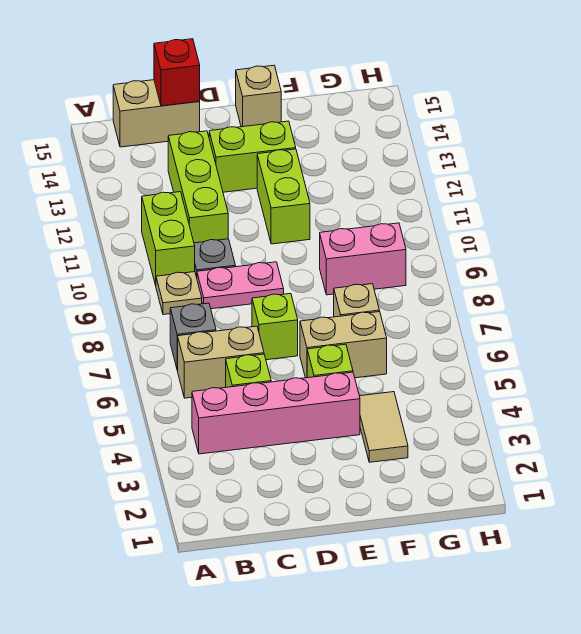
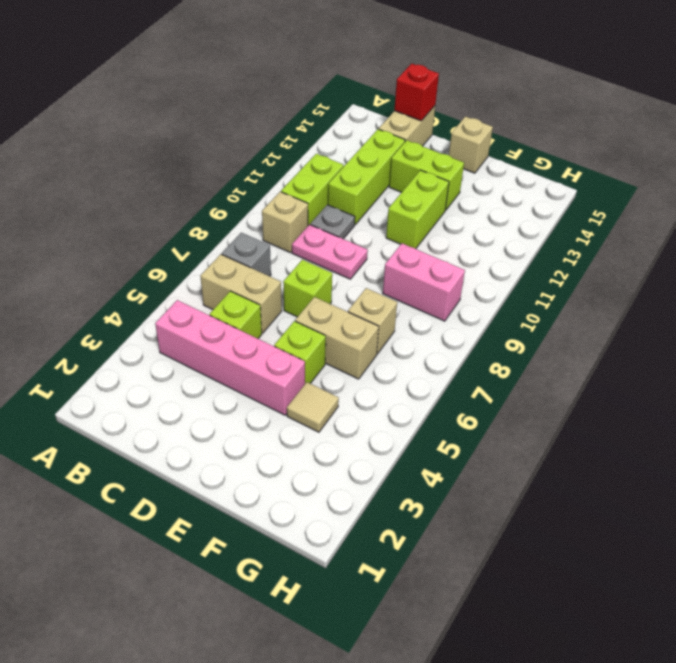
tan 1x1 plate [156,272,202,315] -> tan 1x1 brick [262,192,308,253]
tan 1x2 brick [113,80,200,147] -> tan 1x2 brick turned to [379,106,435,146]
tan 1x2 tile [360,392,408,462] -> tan 1x1 tile [287,382,339,432]

